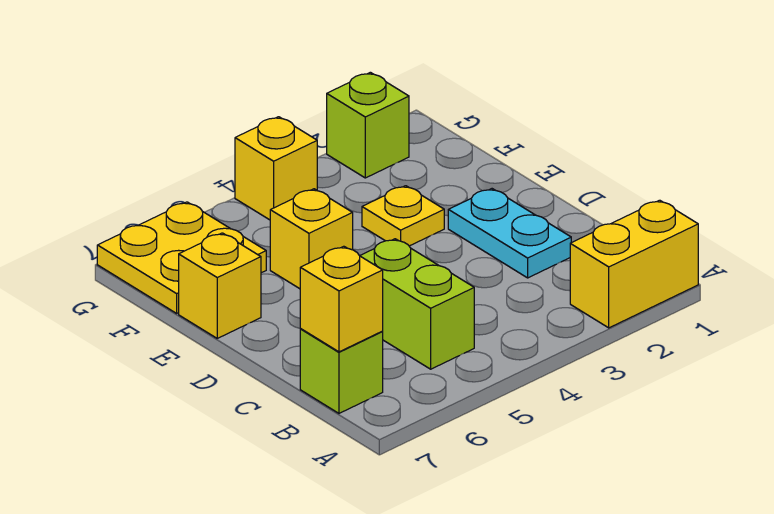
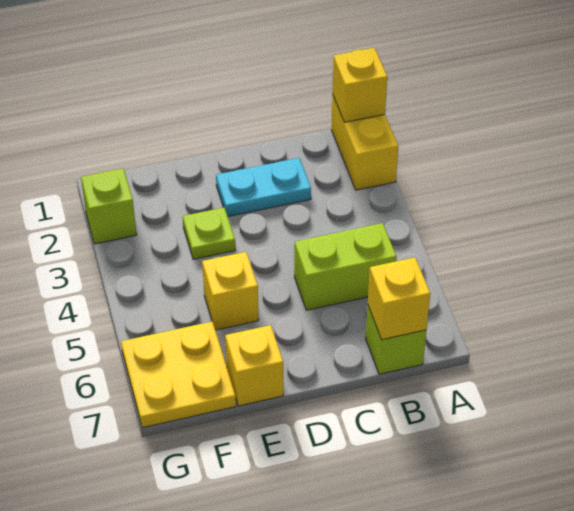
yellow 1x1 plate [362,186,444,246] -> lime 1x1 plate [183,208,235,259]
yellow 1x1 brick [235,117,317,220] -> yellow 1x1 brick moved to [333,48,387,122]

